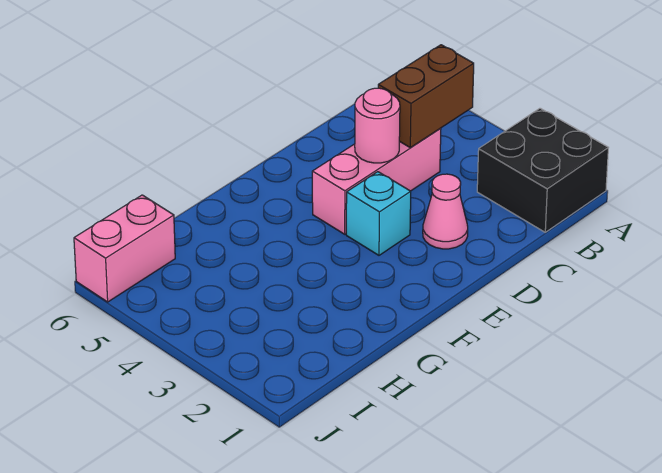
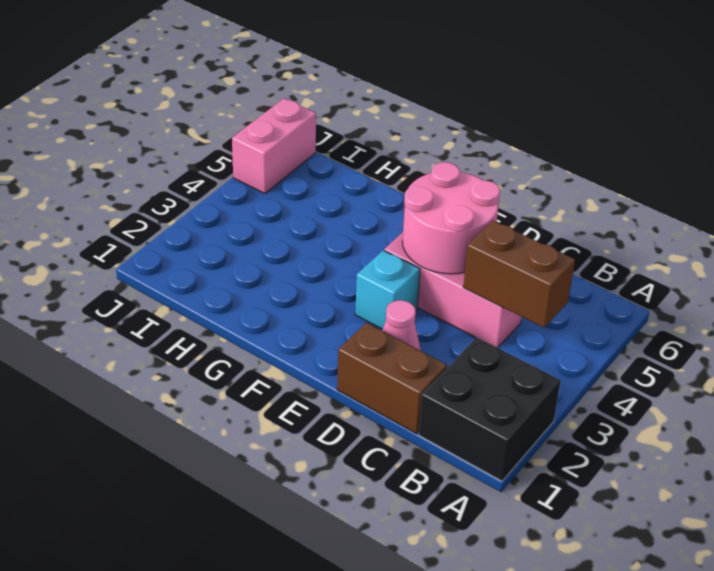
none -> brown 1x2 brick [337,323,447,434]
pink 1x1 round brick [355,88,400,163] -> pink 2x2 round brick [402,162,500,274]
pink 1x2 brick [74,195,175,302] -> pink 1x2 brick turned to [232,98,316,194]

